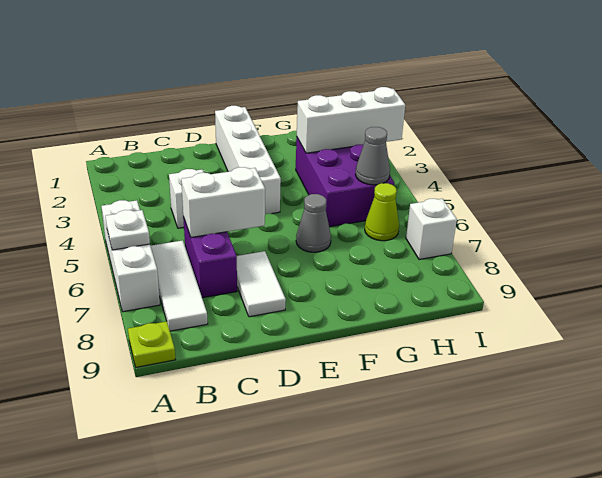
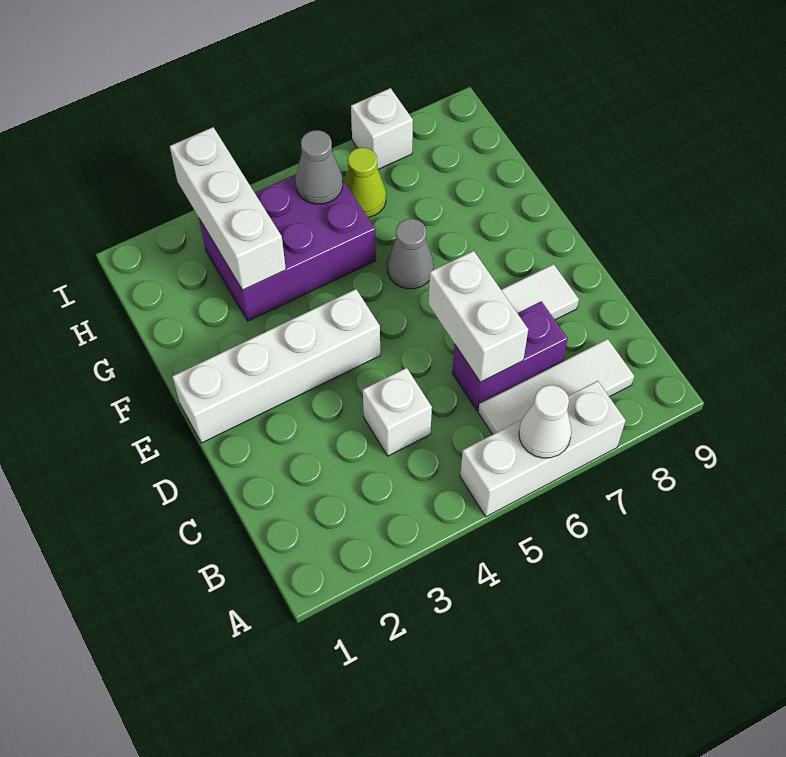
white 1x1 plate [105,210,150,250] -> white 1x1 cone [519,385,572,458]
lime 1x1 plate [128,321,175,367] -> none

